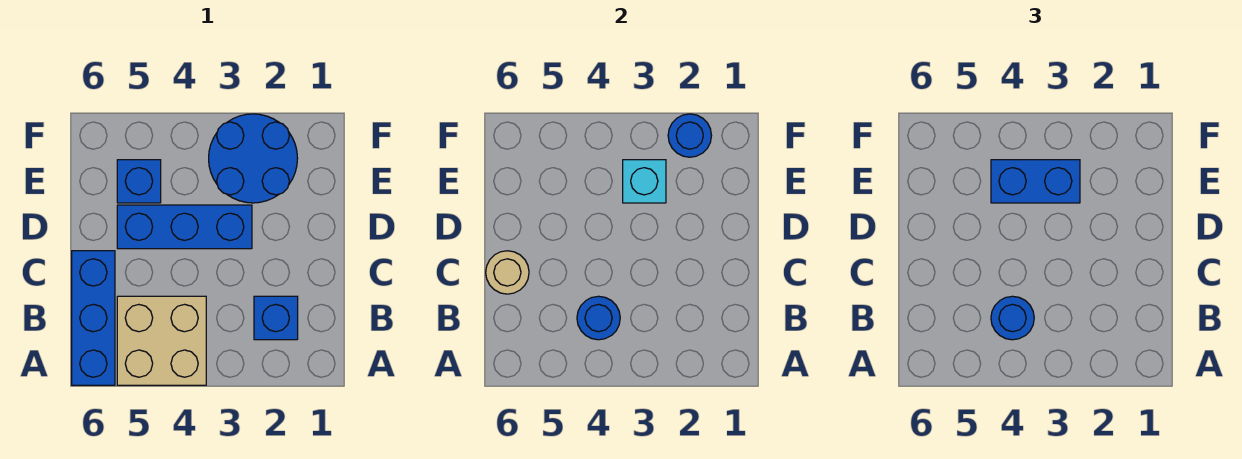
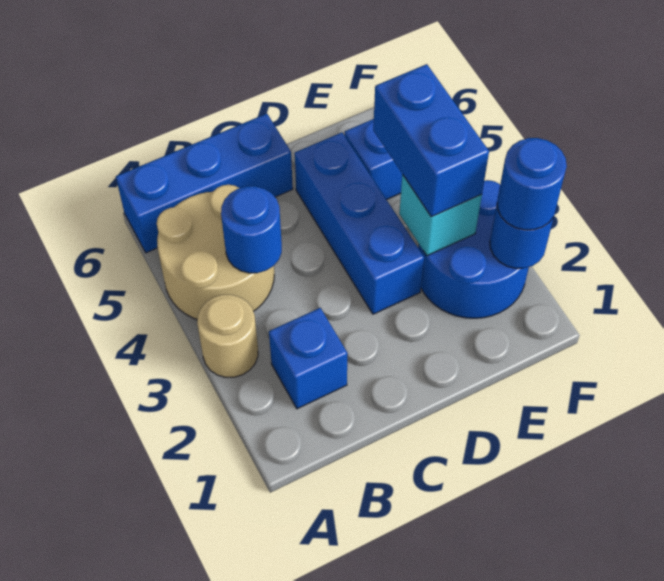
tan 2x2 brick [117,296,206,385] -> tan 2x2 round brick [157,185,274,319]
blue 1x1 round brick [991,296,1034,340] -> blue 1x1 round brick moved to [497,138,567,230]
tan 1x1 round brick [486,251,529,294] -> tan 1x1 round brick moved to [197,295,258,377]

